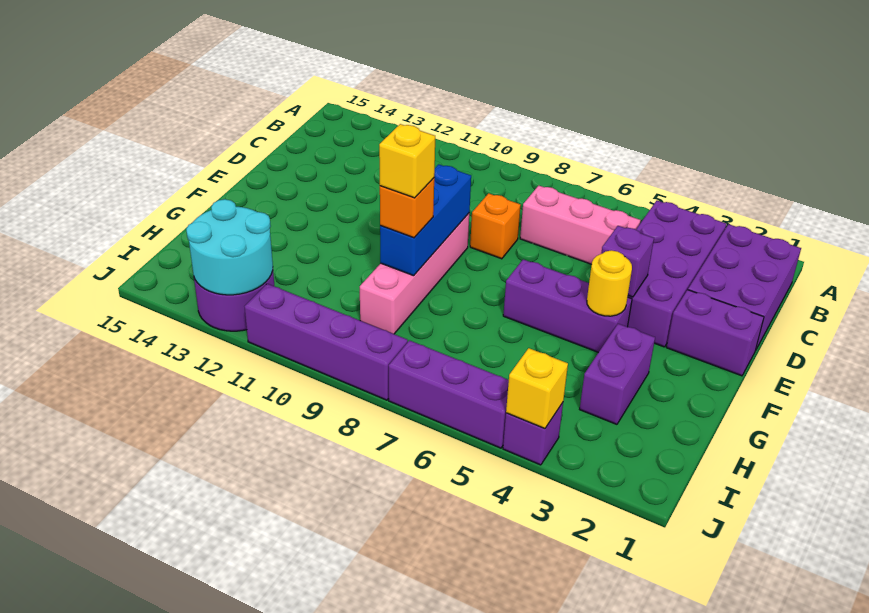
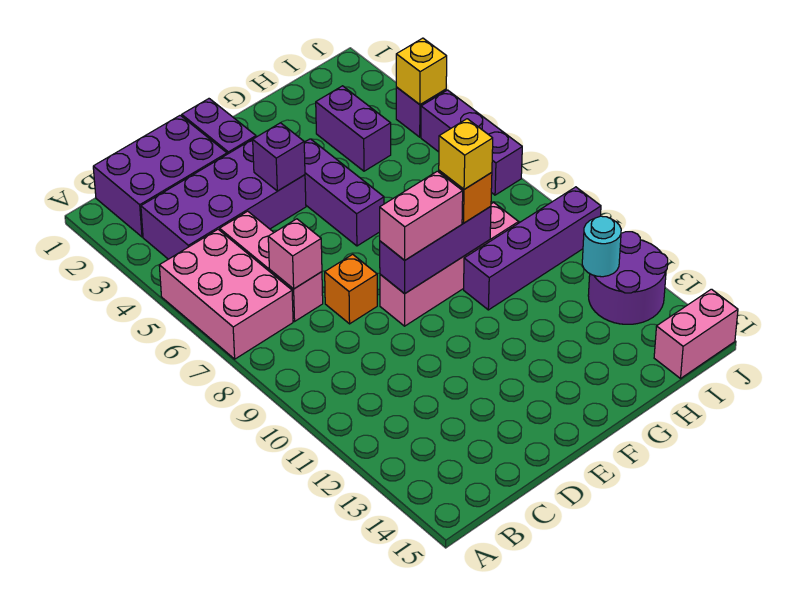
none -> pink 2x3 brick [159,229,293,359]
none -> pink 1x1 brick [268,219,322,289]
blue 1x3 brick [380,164,471,276] -> purple 1x3 brick [380,206,491,294]
none -> pink 1x2 brick [380,171,463,260]
yellow 1x1 round brick [587,250,632,316] -> none
purple 1x2 brick [580,324,655,424] -> purple 1x2 brick turned to [316,86,391,171]
cyan 2x2 round brick [186,199,273,295] -> cyan 1x1 round brick [582,216,621,277]
none -> pink 1x2 brick [654,289,738,378]
purple 1x4 brick [244,284,408,400] -> purple 1x4 brick turned to [464,187,601,310]

